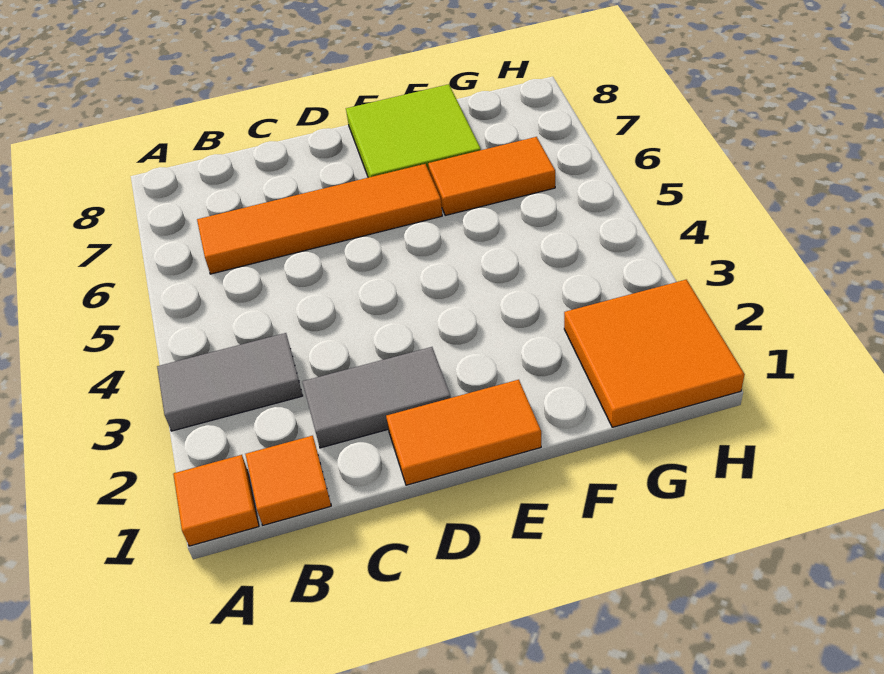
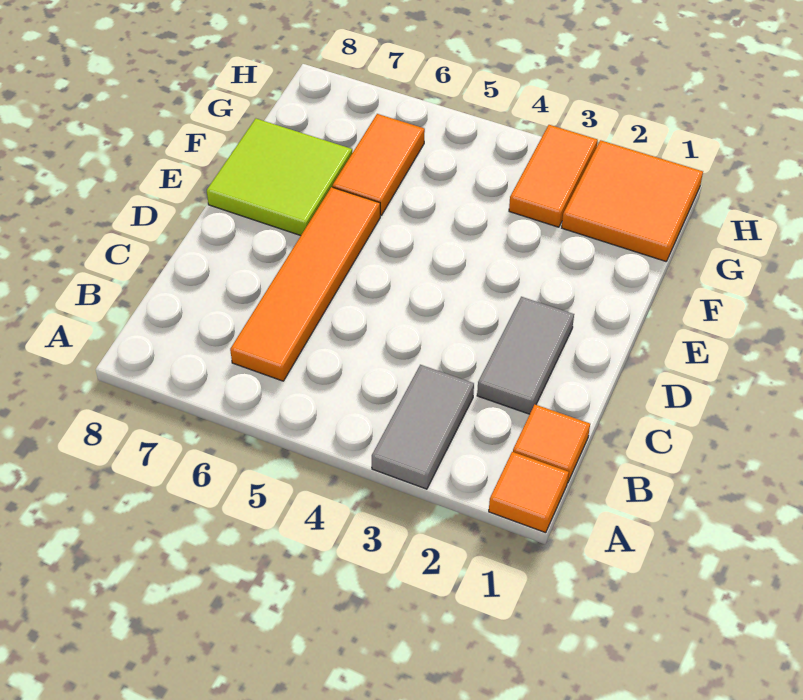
orange 1x2 tile [386,380,541,485] -> orange 1x2 tile moved to [509,125,598,227]

